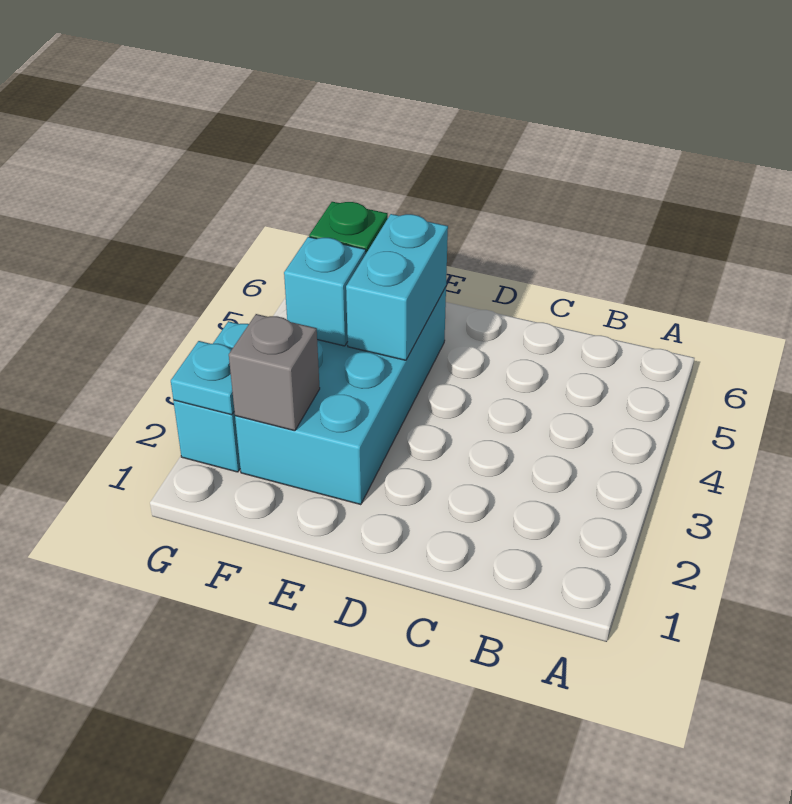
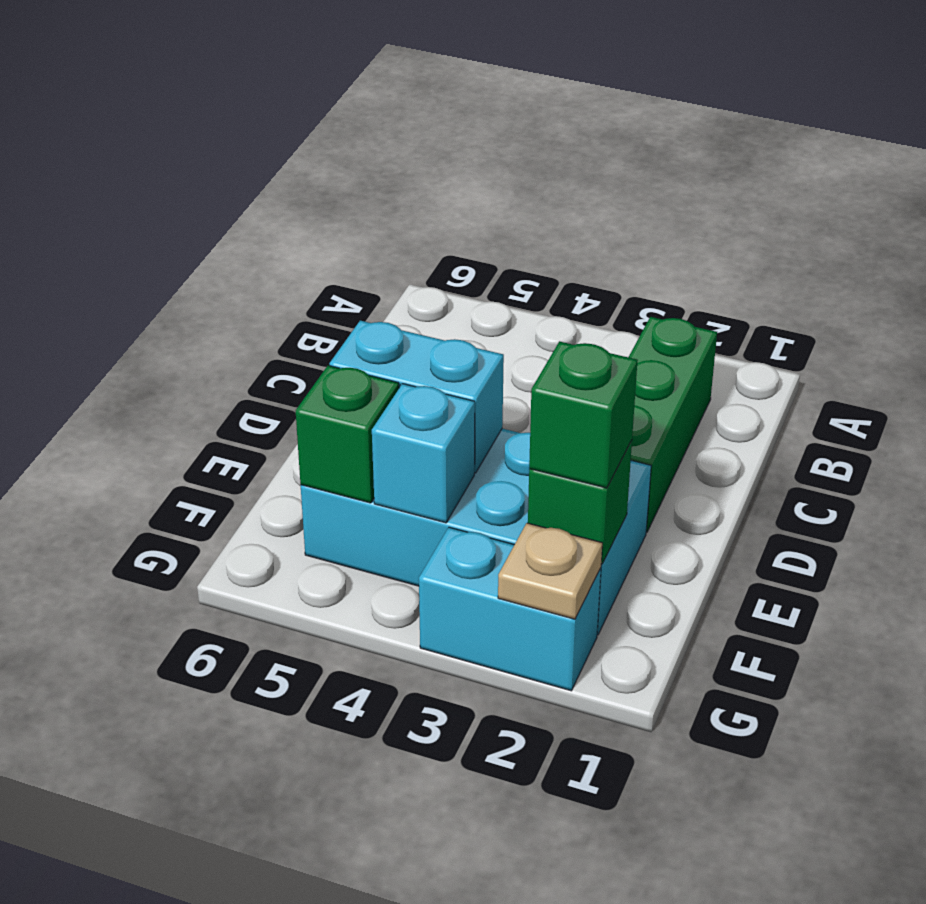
none -> green 1x3 brick [628,317,717,533]
grey 1x1 brick [229,314,320,431] -> green 1x1 brick [528,441,632,564]
none -> green 1x1 brick [529,341,638,488]
cyan 1x1 plate [171,341,234,415] -> tan 1x1 plate [498,523,602,619]

